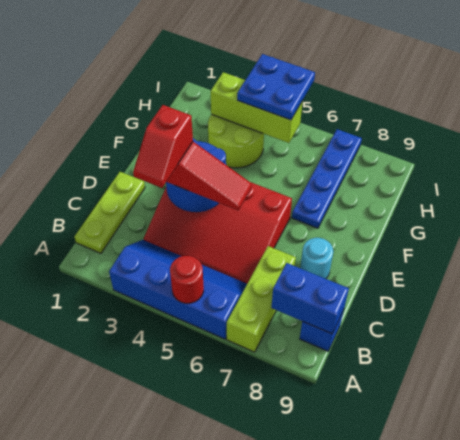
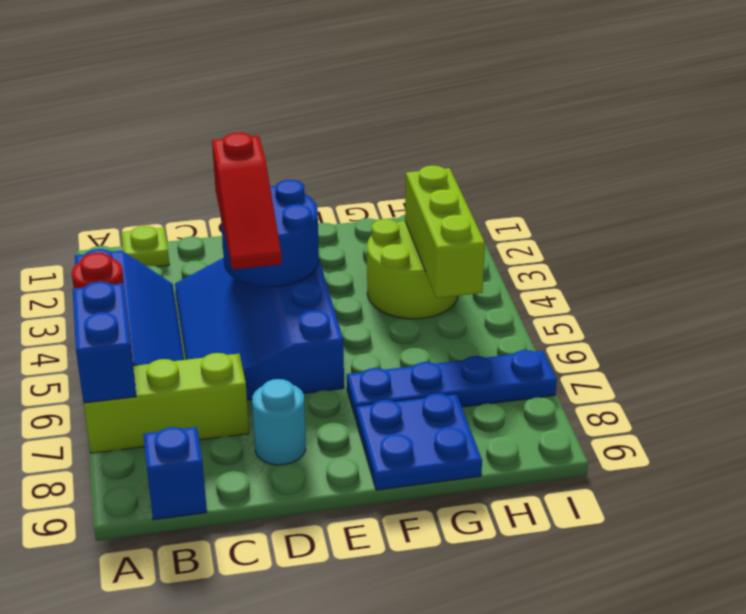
lime 1x3 plate [75,172,145,253] -> lime 1x1 plate [122,226,169,267]
blue 1x2 brick [271,263,349,334] -> blue 1x2 brick moved to [73,282,136,403]
red 3x4 slope [144,182,292,283] -> blue 3x4 slope [175,258,344,400]
red 1x2 slope [133,105,193,188] -> none
blue 2x2 plate [237,54,315,120] -> blue 2x2 plate moved to [356,394,482,490]

